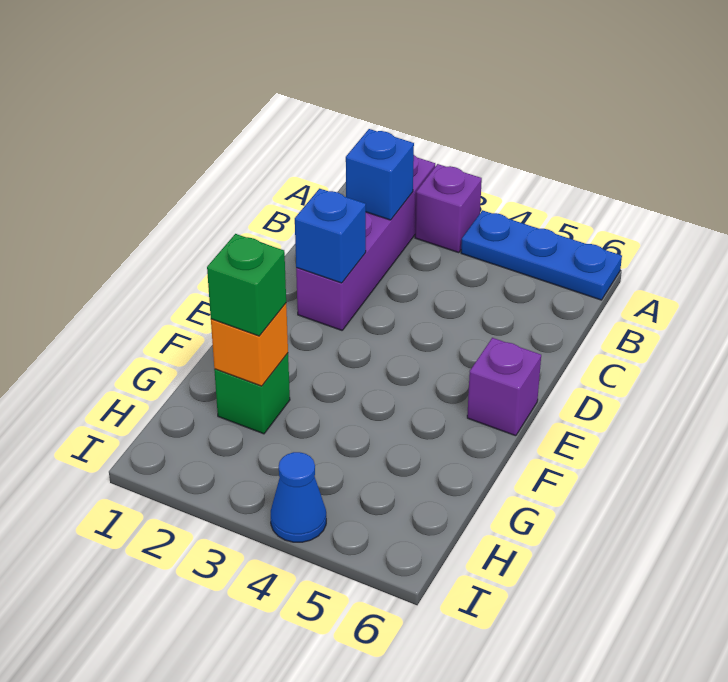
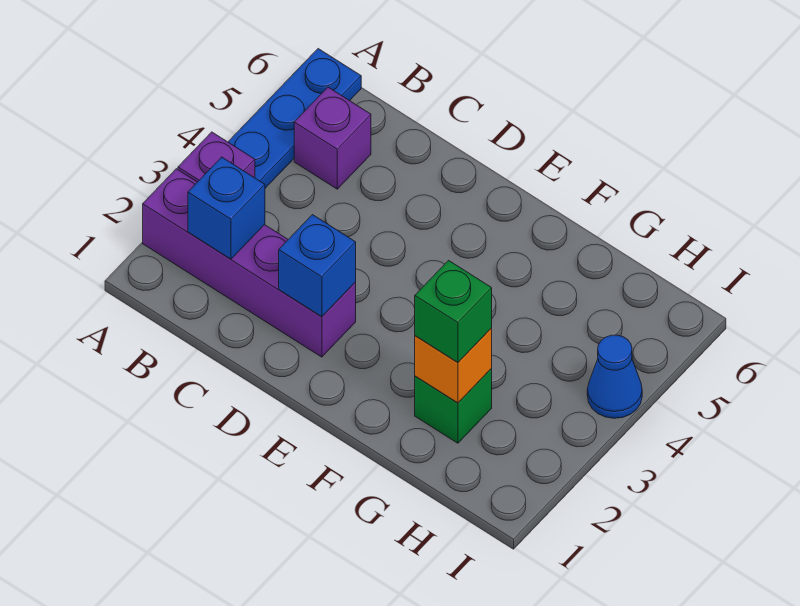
purple 1x1 brick [467,338,541,436] -> purple 1x1 brick moved to [294,87,371,189]

